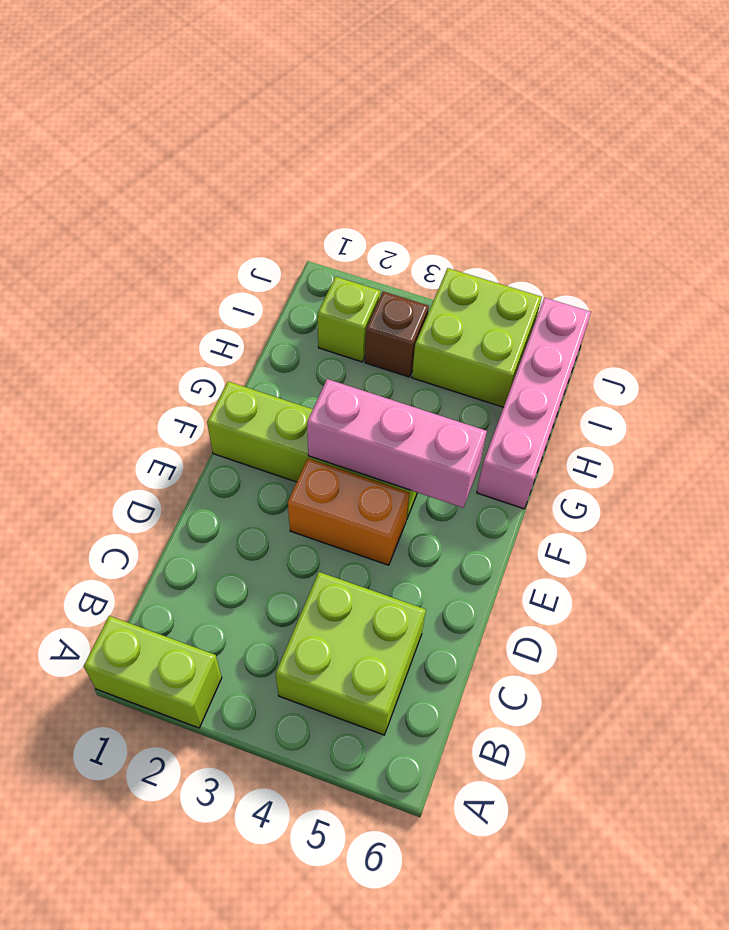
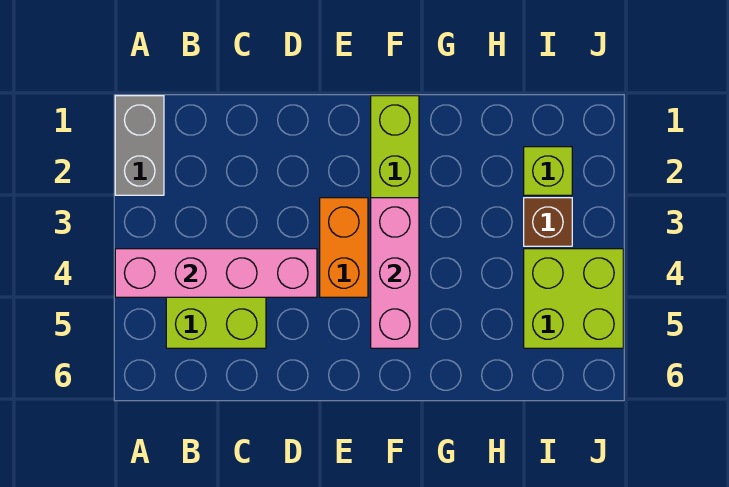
lime 1x2 brick [84,616,222,728] -> grey 1x2 brick [115,96,164,195]
pink 1x4 brick [477,298,591,509] -> pink 1x4 brick moved to [115,249,317,297]

